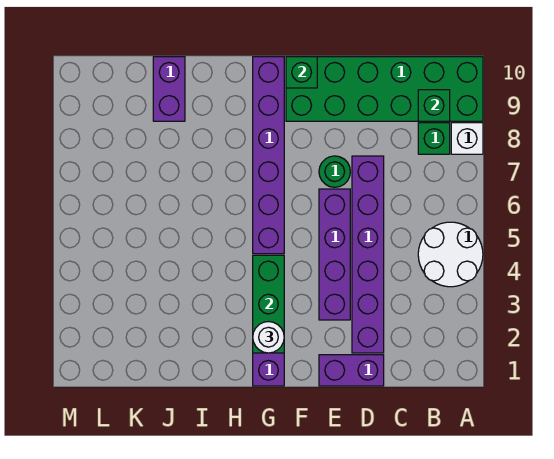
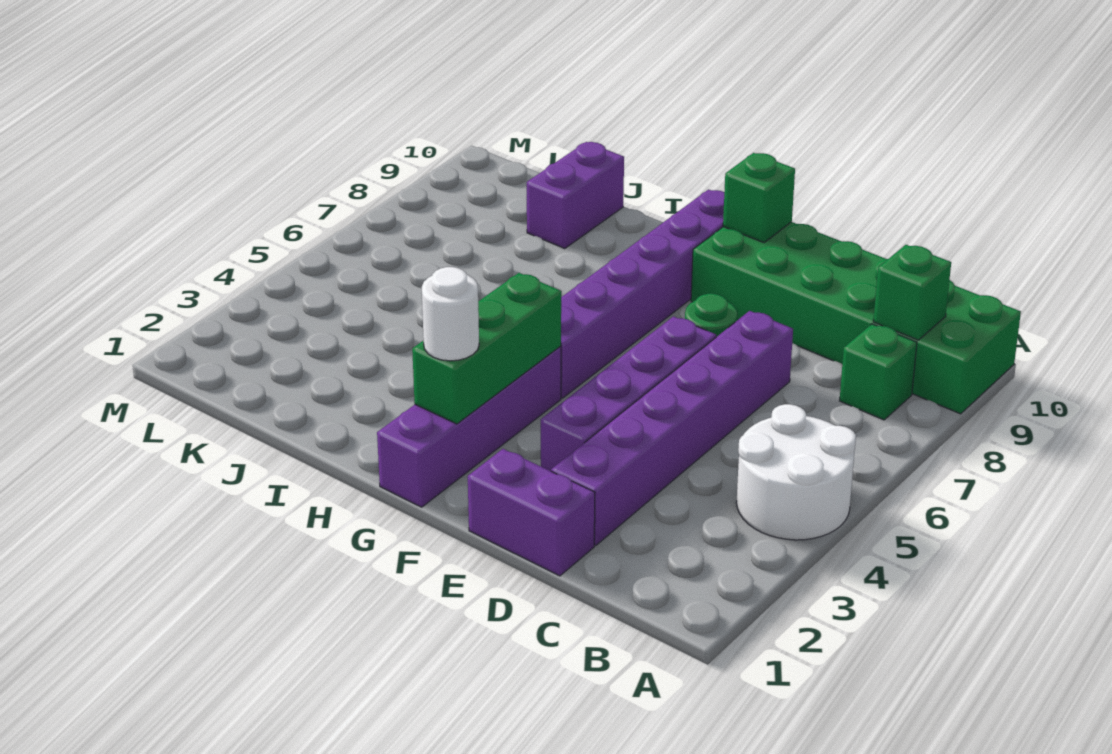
white 1x1 brick [451,123,483,154] -> none

